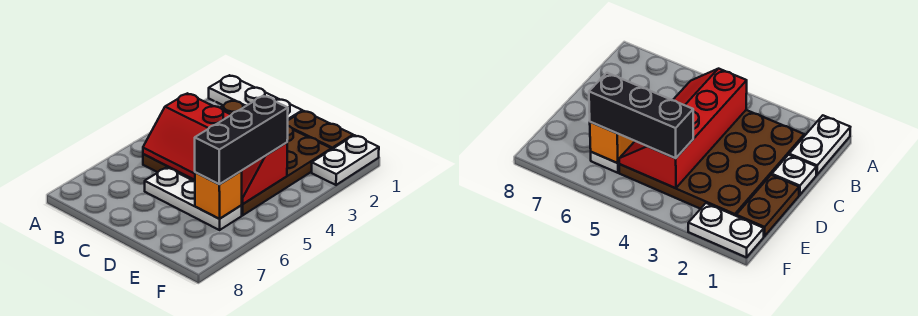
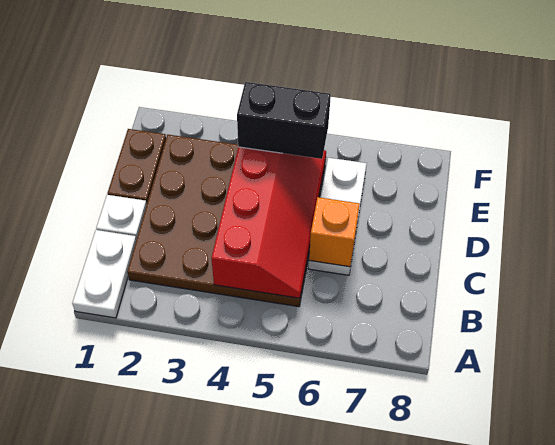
black 1x3 brick [195,96,288,184] -> black 1x2 brick [237,82,331,159]
orange 1x1 brick [195,171,242,219] -> orange 1x1 brick moved to [309,197,360,267]
white 1x2 plate [311,135,379,185] -> none

